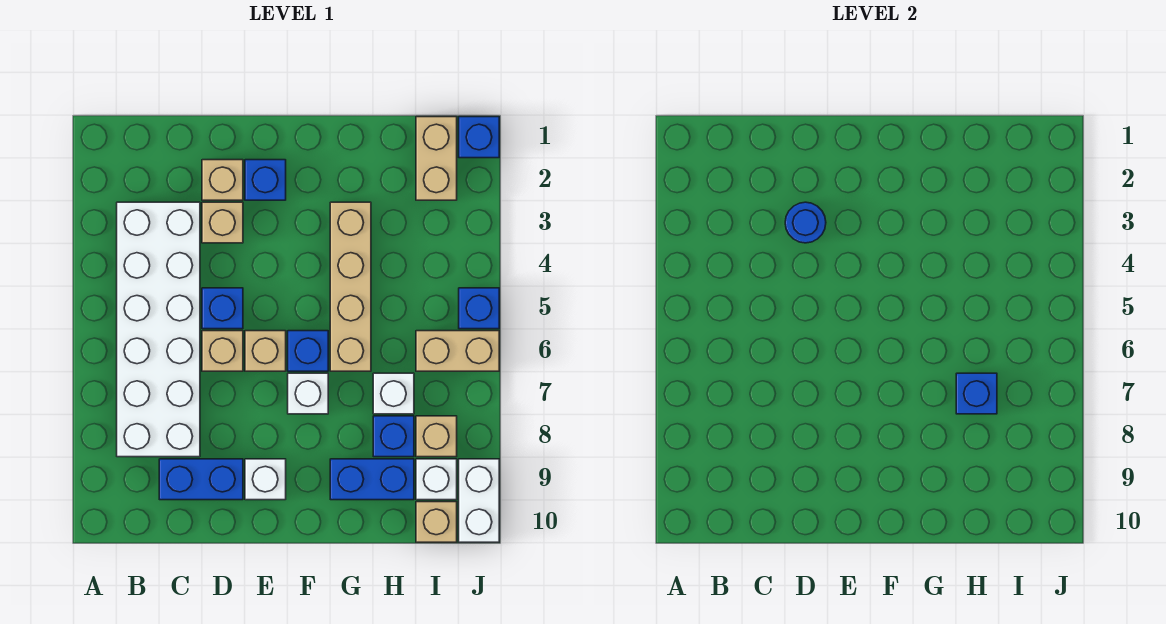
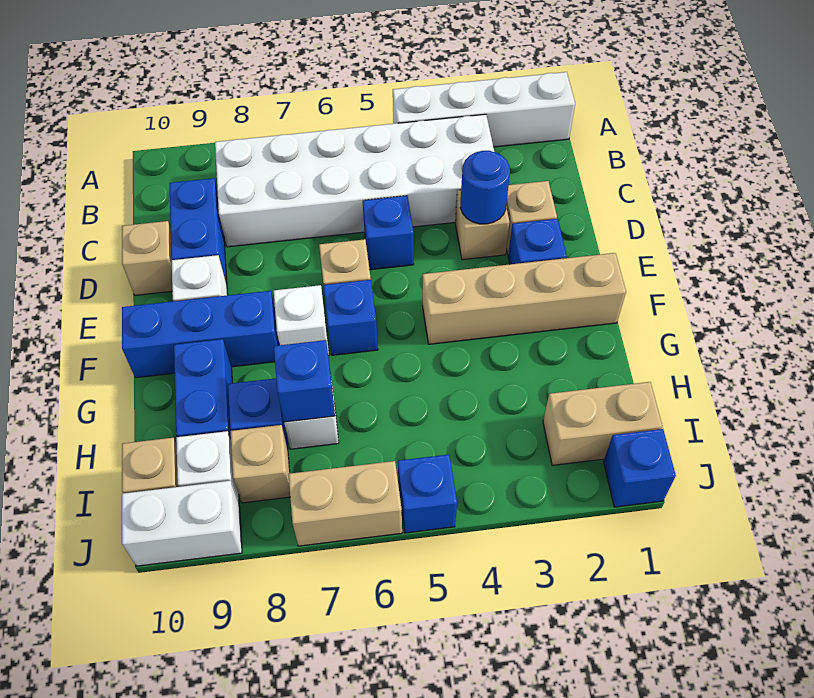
none -> white 1x4 brick [393,72,575,147]
tan 1x1 brick [202,331,243,371] -> tan 1x1 brick moved to [122,221,172,295]
none -> blue 1x3 brick [122,291,279,378]
tan 1x4 brick [330,202,371,371] -> tan 1x4 brick moved to [422,253,626,344]
tan 1x2 brick [416,331,499,371] -> tan 1x2 brick turned to [288,461,402,546]

